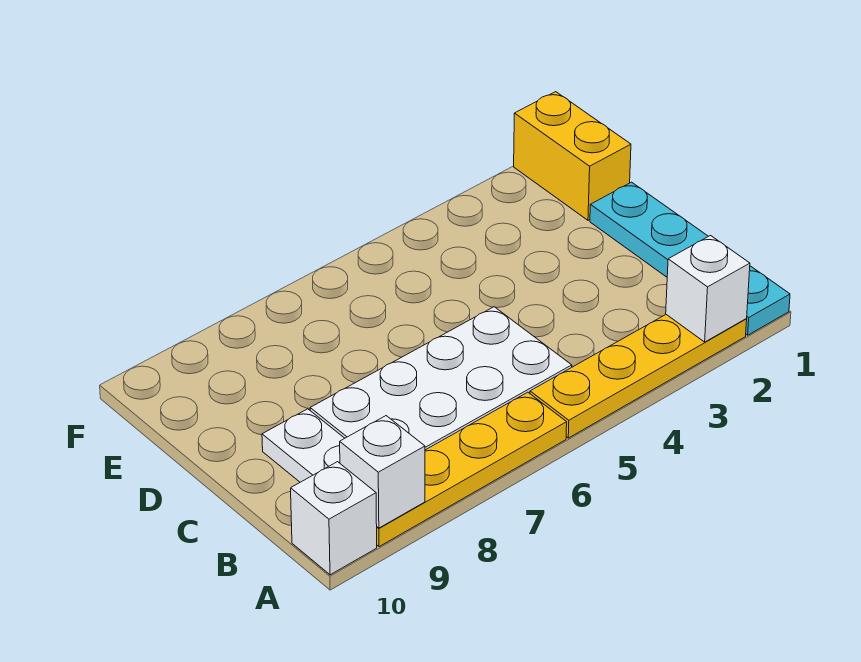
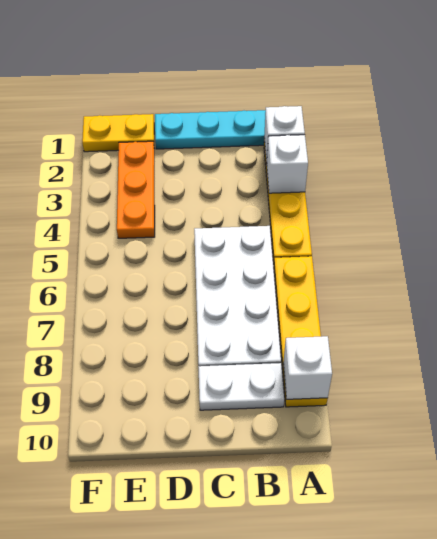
white 1x1 brick [291,462,377,575] -> white 1x1 brick moved to [267,135,308,193]
yellow 1x2 brick [514,92,631,220] -> yellow 1x2 plate [82,114,154,152]
none -> orange 1x3 plate [117,141,155,238]

